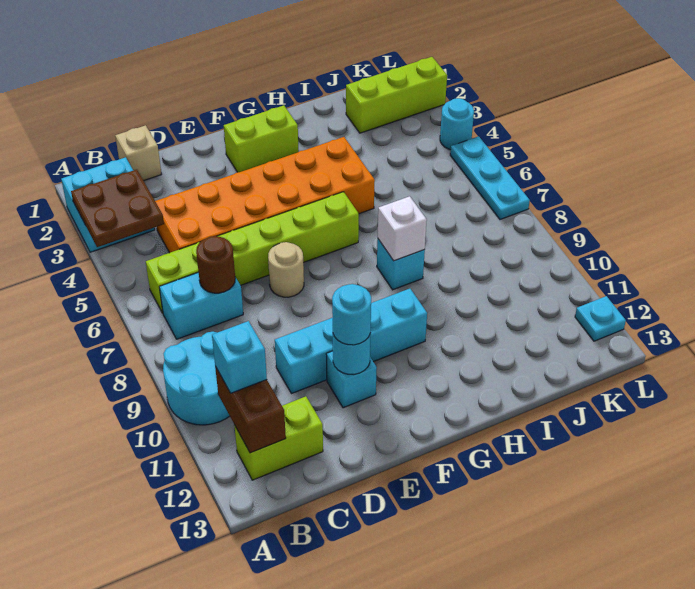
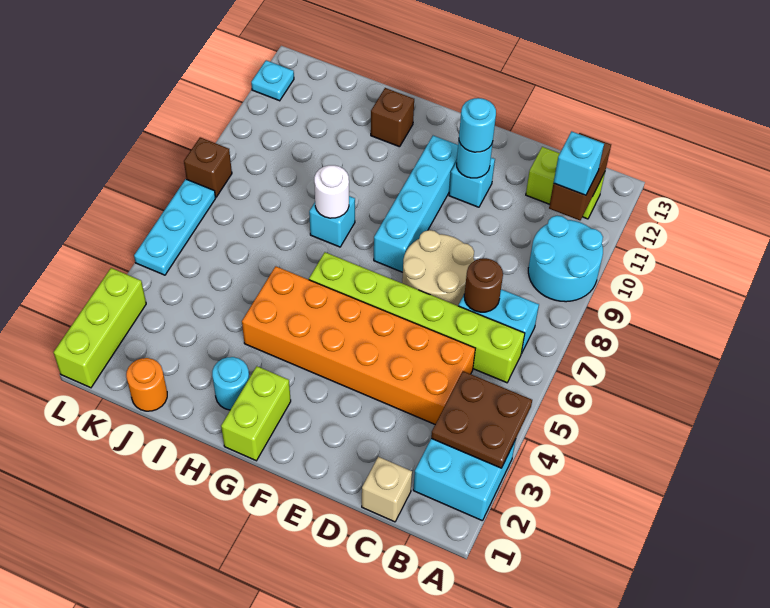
cyan 1x4 brick [275,289,427,394] -> cyan 1x4 brick turned to [374,136,458,272]
tan 1x1 round brick [268,242,304,297] -> tan 2x2 round brick [402,230,474,306]
lime 1x2 brick [224,105,299,172] -> lime 1x2 brick turned to [221,366,291,461]
white 1x1 brick [378,196,427,261] -> white 1x1 round brick [314,165,349,218]
none -> brown 1x1 brick [371,88,414,147]
none -> orange 1x1 round brick [126,358,167,411]
lime 1x3 brick [346,57,447,133] -> lime 1x3 brick turned to [54,268,146,388]
cyan 1x1 round brick [440,98,474,150] -> cyan 1x1 round brick moved to [212,357,249,410]
none -> brown 1x1 brick [184,137,232,197]

